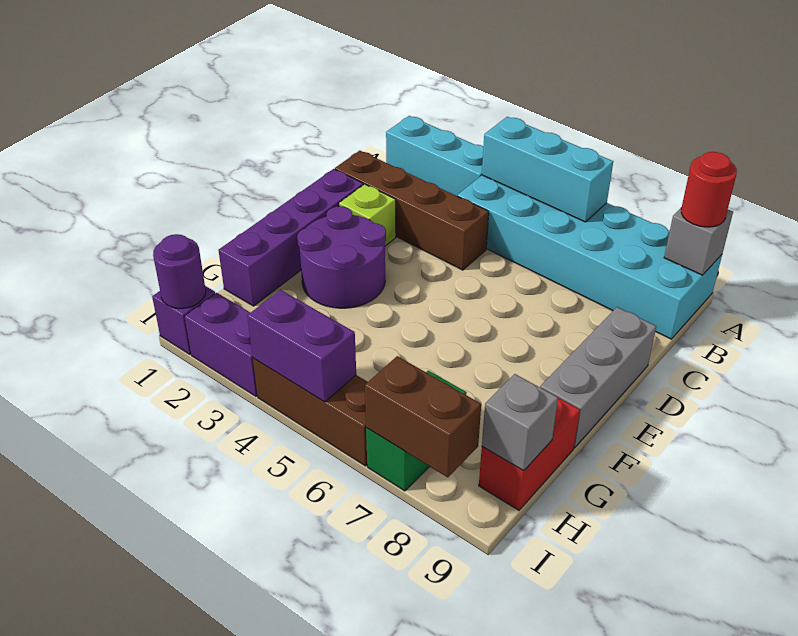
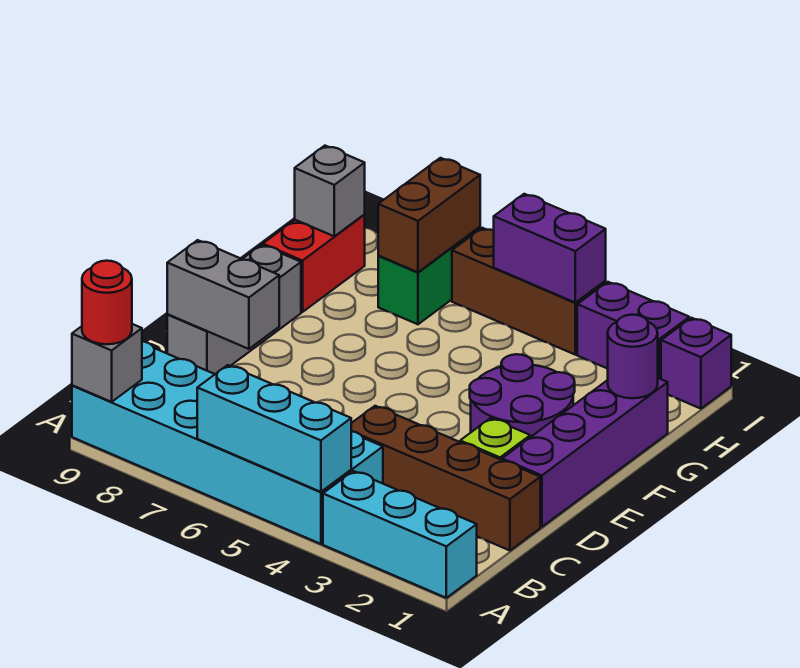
none -> grey 1x2 brick [167,240,279,349]
purple 1x1 round brick [153,234,206,309] -> purple 1x1 round brick moved to [608,315,658,398]
brown 1x2 brick [365,356,481,477] -> brown 1x2 brick turned to [378,158,480,272]

